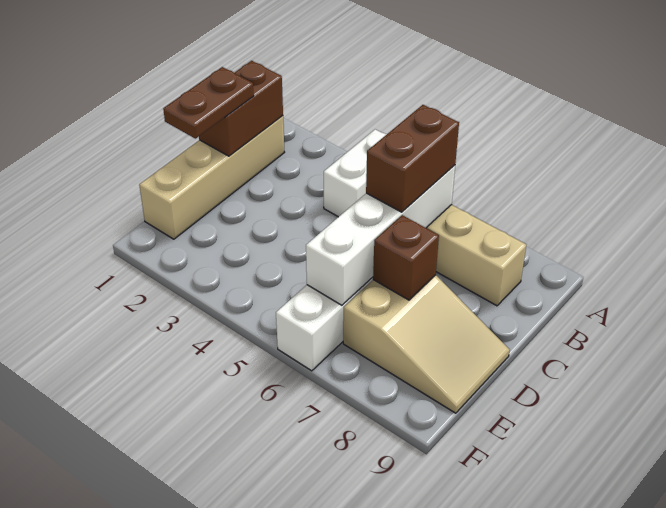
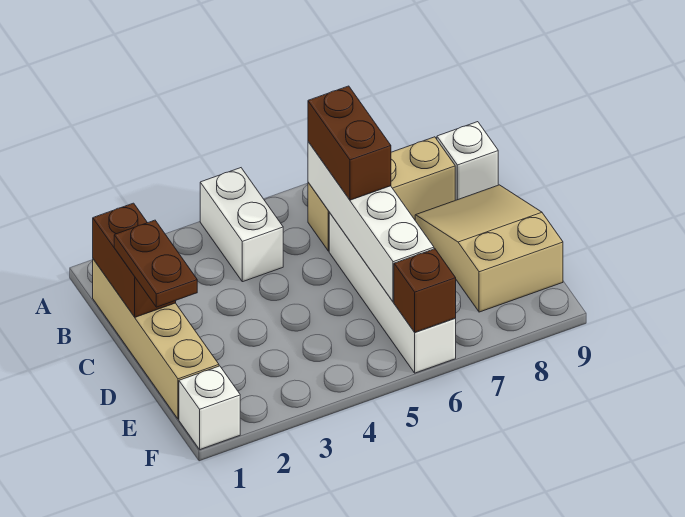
none -> white 1x1 brick [437,122,498,200]
tan 2x3 slope [343,275,510,413] -> tan 2x3 slope turned to [415,185,563,312]
brown 1x1 brick [373,215,439,300] -> brown 1x1 brick moved to [394,249,456,332]
none -> white 1x1 brick [179,366,240,449]

